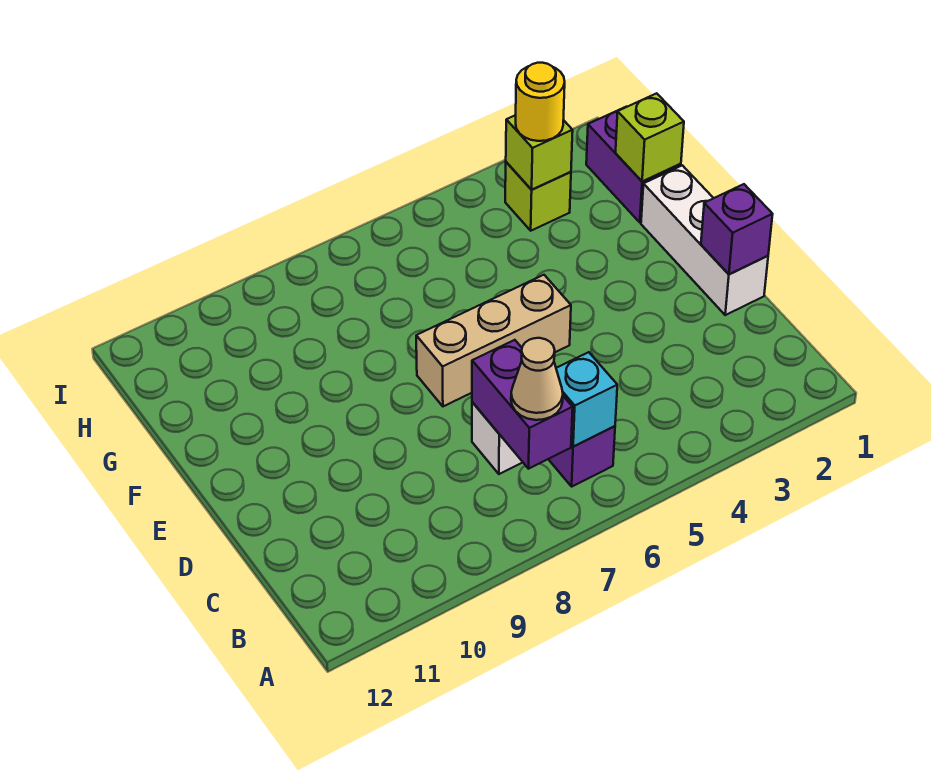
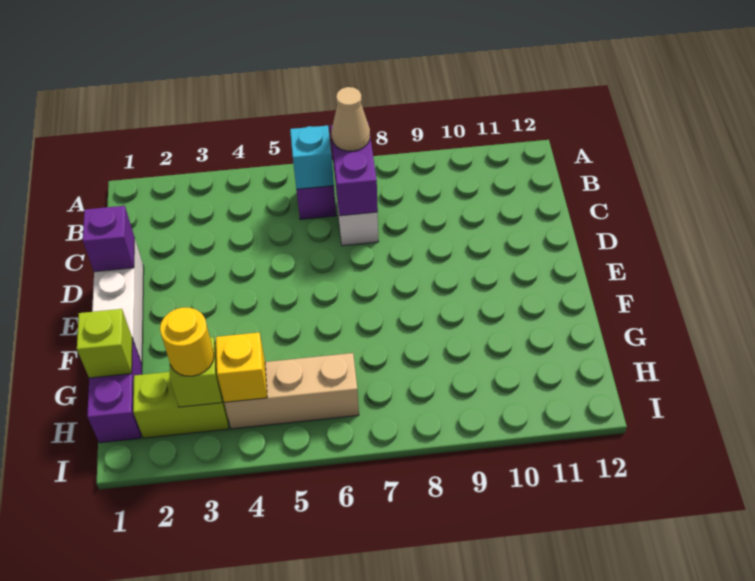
tan 1x3 brick [416,275,571,406] -> tan 1x3 brick moved to [224,353,359,429]
lime 1x1 brick [505,162,571,231] -> lime 1x2 brick [133,372,229,438]
none -> yellow 1x1 brick [216,332,267,403]

